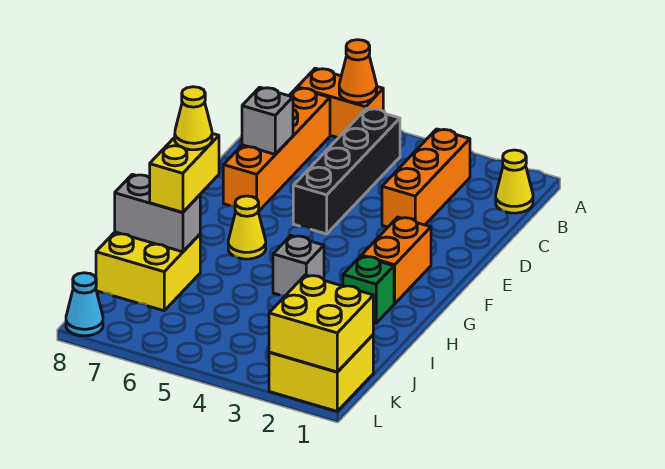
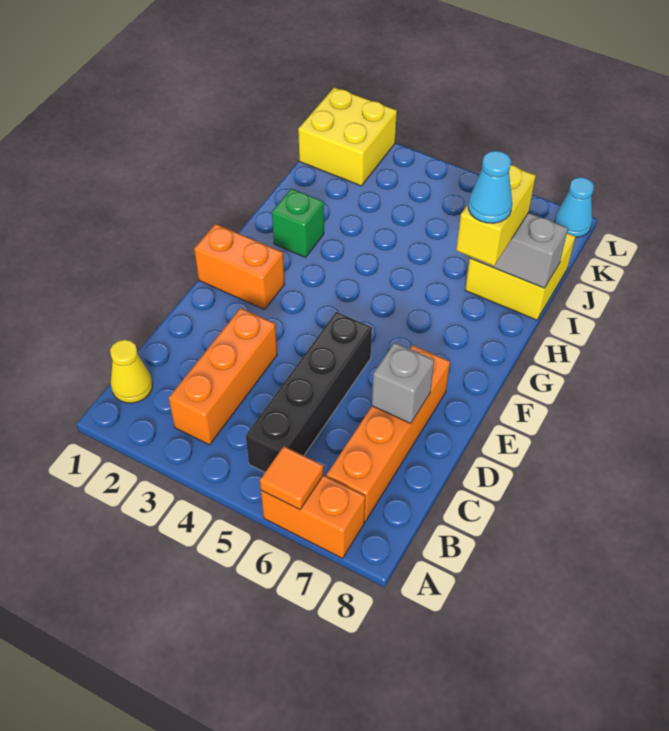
orange 1x1 cone [339,40,377,103] -> orange 1x1 tile [260,446,323,510]
orange 1x2 brick [361,217,431,304] -> orange 1x2 brick turned to [194,224,285,310]
yellow 1x1 cone [228,196,266,259] -> none
grey 1x1 brick [273,236,324,296] -> none
yellow 1x1 cone [175,87,212,150] -> cyan 1x1 cone [468,151,512,223]
yellow 2x2 brick [269,275,373,372] -> none

